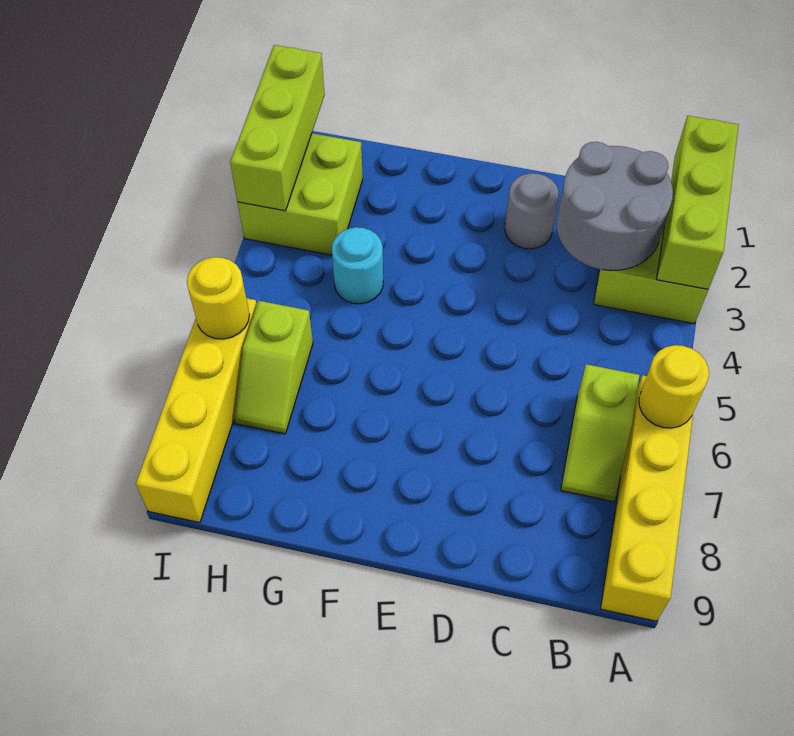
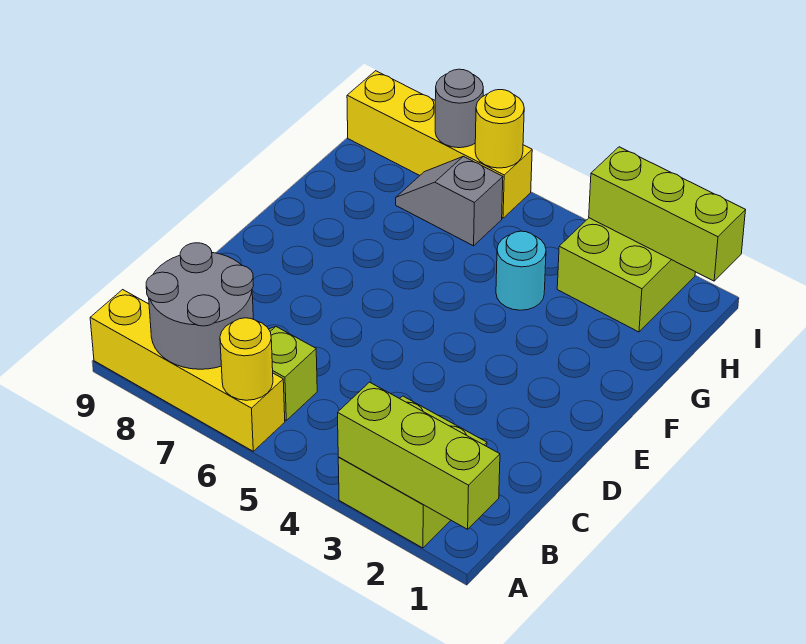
grey 2x2 round brick [557,142,673,270] -> grey 2x2 round brick moved to [146,243,254,369]
grey 1x1 round brick [505,173,559,249] -> grey 1x1 round brick moved to [435,69,483,148]
lime 1x2 slope [234,301,313,434] -> grey 1x2 slope [396,156,503,246]

